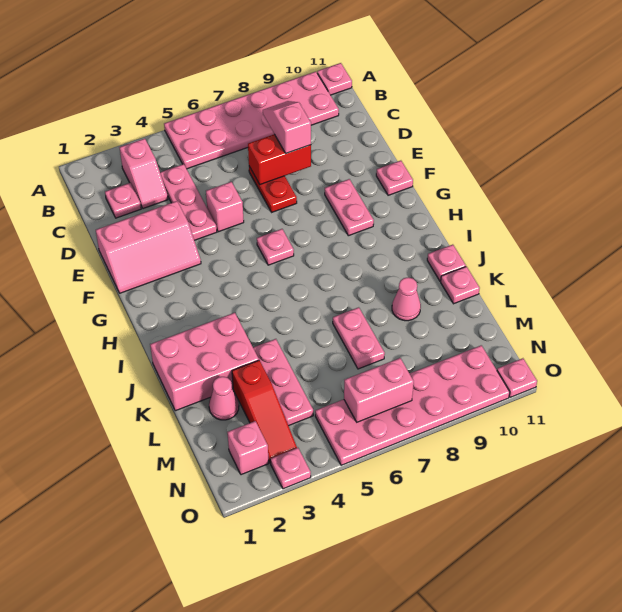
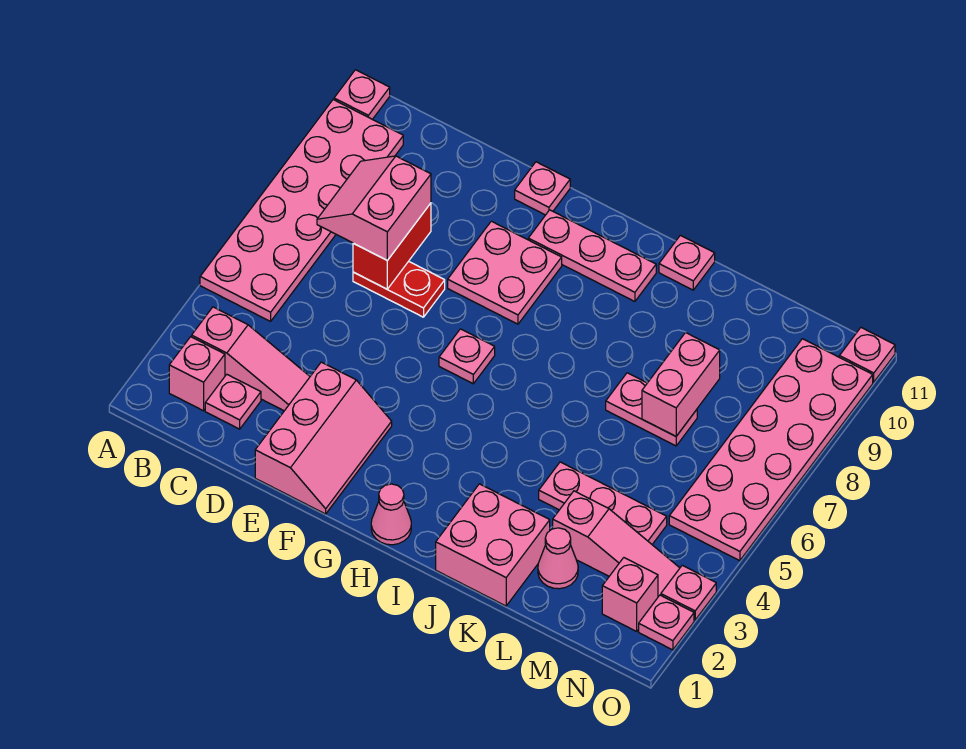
pink 1x2 slope [119,139,168,209] -> pink 1x3 slope [192,307,310,411]
pink 1x3 plate [160,164,217,240] -> pink 1x3 plate moved to [528,210,656,302]
pink 1x2 slope [263,101,311,153] -> pink 2x2 slope [317,156,431,260]
pink 1x1 brick [206,182,244,232] -> pink 1x1 brick moved to [169,337,225,411]
pink 1x2 plate [325,179,374,236] -> pink 2x2 plate [448,221,562,324]
pink 2x3 brick [150,313,259,411] -> pink 2x2 brick [436,484,550,606]
pink 1x1 cone [392,277,421,321] -> pink 1x1 cone moved to [371,484,411,545]
pink 1x1 plate [441,267,480,304] -> pink 1x1 plate moved to [639,595,694,650]
red 1x3 slope [232,360,297,463] -> pink 1x3 slope [553,491,680,597]
pink 1x2 brick [344,358,414,422] -> pink 1x2 brick moved to [642,332,720,436]

